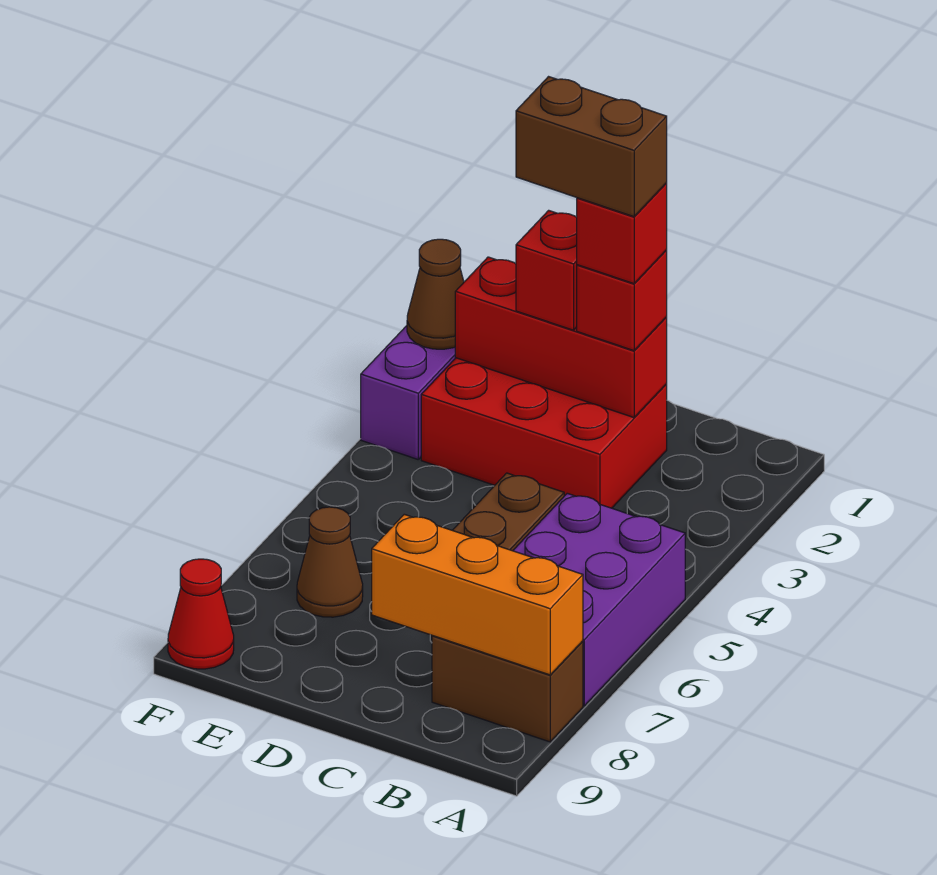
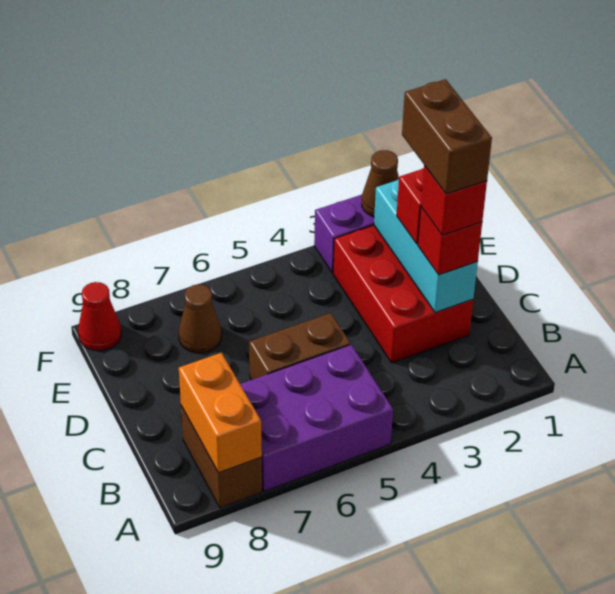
orange 1x3 brick [372,514,583,675] -> orange 1x2 brick [179,353,262,473]
red 1x3 brick [455,257,667,418] -> cyan 1x3 brick [374,179,478,313]

